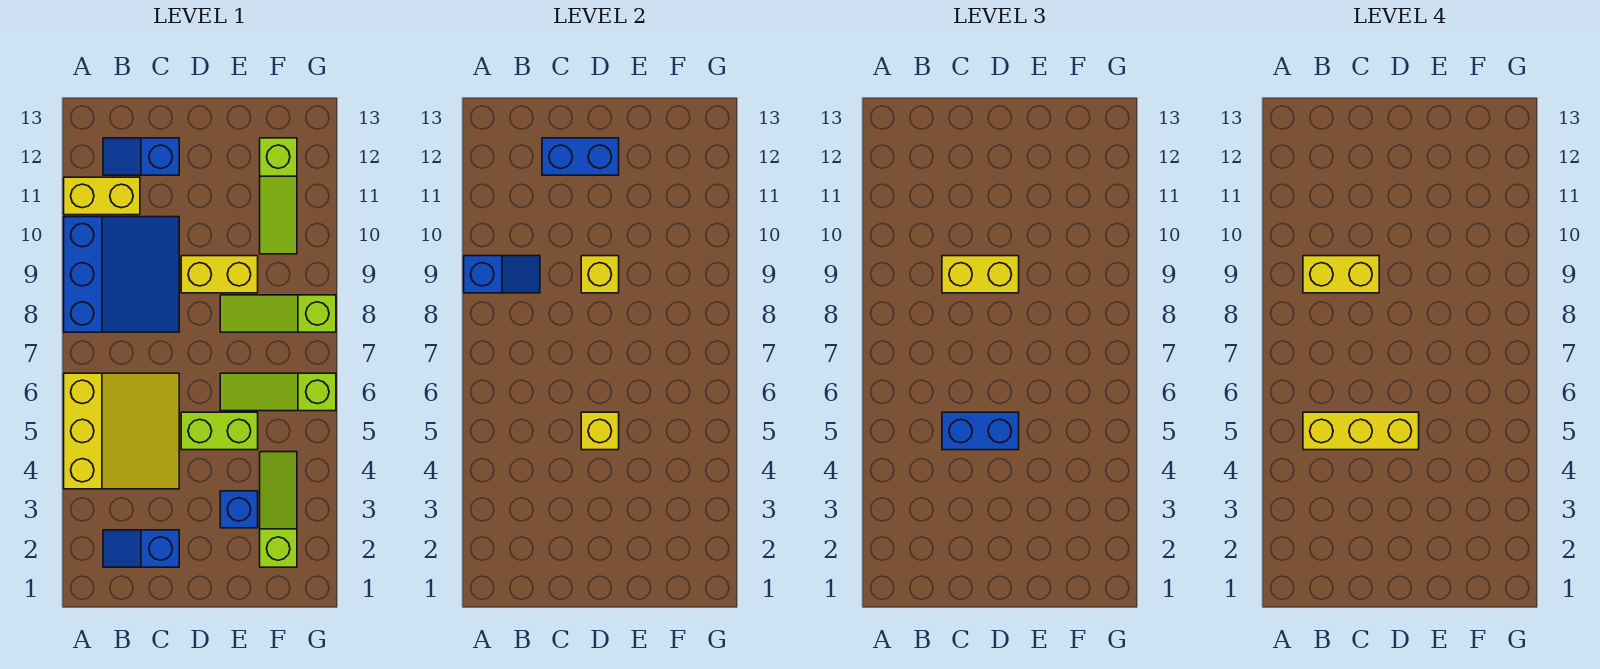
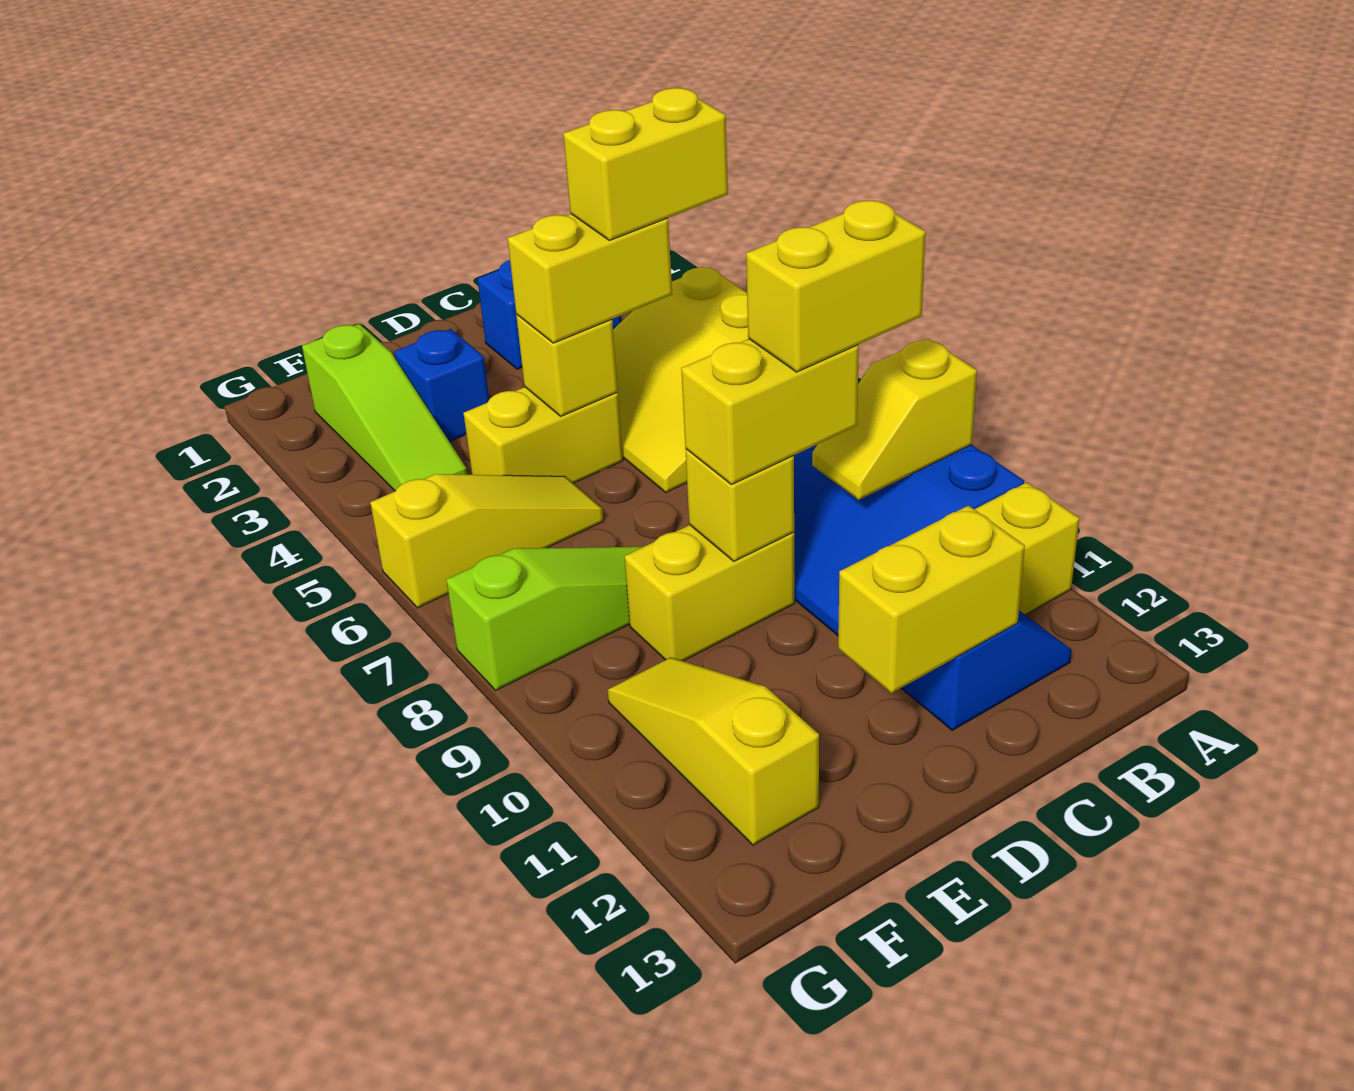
blue 1x2 slope [464,256,540,293] -> yellow 1x2 slope [812,339,977,500]
yellow 1x3 brick [1303,412,1419,450] -> yellow 1x2 brick [563,88,728,241]
blue 1x2 brick [942,412,1019,450] -> yellow 1x2 brick [508,214,672,343]
blue 1x2 brick [542,138,619,175] -> yellow 1x2 brick [838,506,1025,693]
lime 1x2 brick [181,412,258,450] -> yellow 1x2 brick [464,387,623,483]
lime 1x3 slope [220,373,336,411] -> yellow 1x3 slope [370,474,604,608]
lime 1x3 slope [260,138,297,254] -> yellow 1x3 slope [608,657,819,845]

